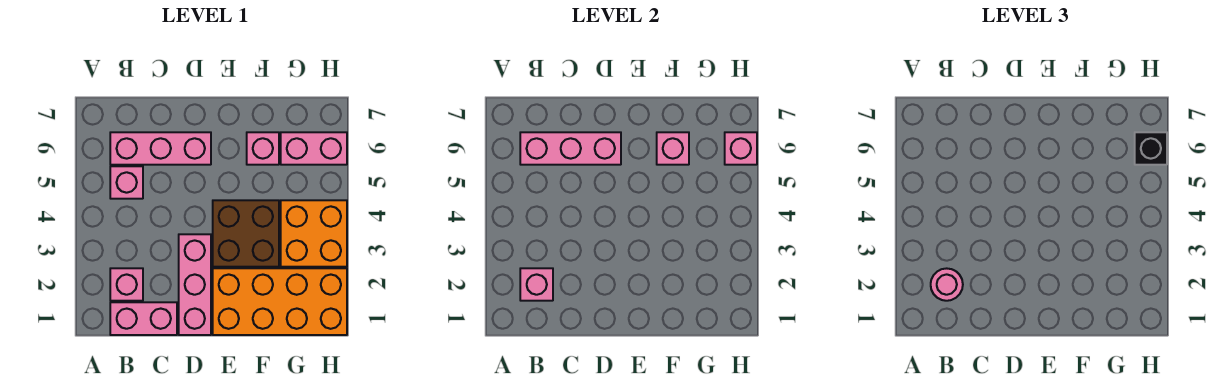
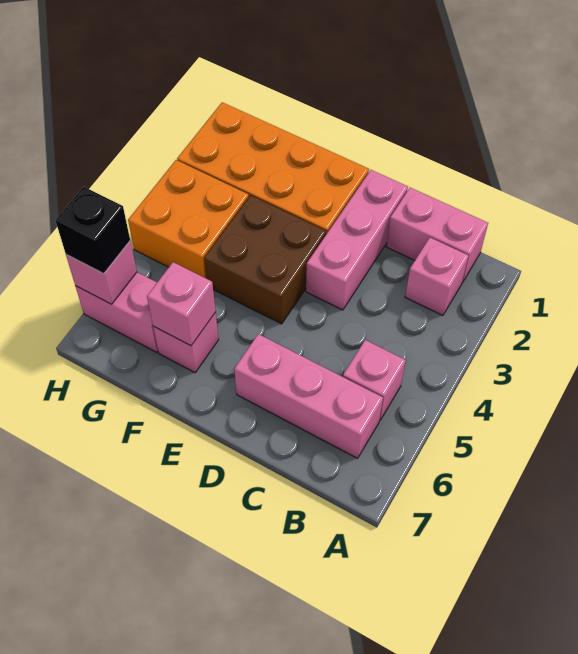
pink 1x1 brick [520,268,553,301] -> none
pink 1x1 round brick [931,268,963,301] -> none
pink 1x3 brick [520,132,621,165] -> none

